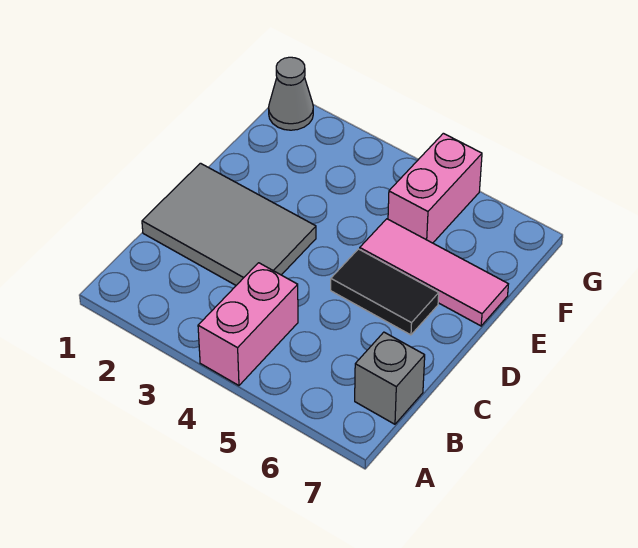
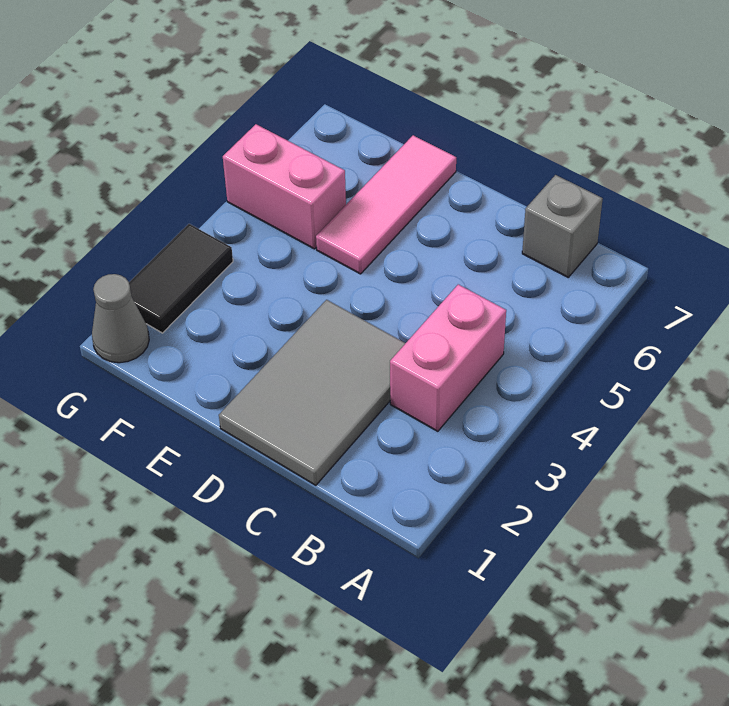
pink 1x2 brick [198,263,298,386] -> pink 1x2 brick turned to [390,284,506,431]
black 1x2 tile [331,249,439,335] -> black 1x2 tile moved to [129,224,233,333]

